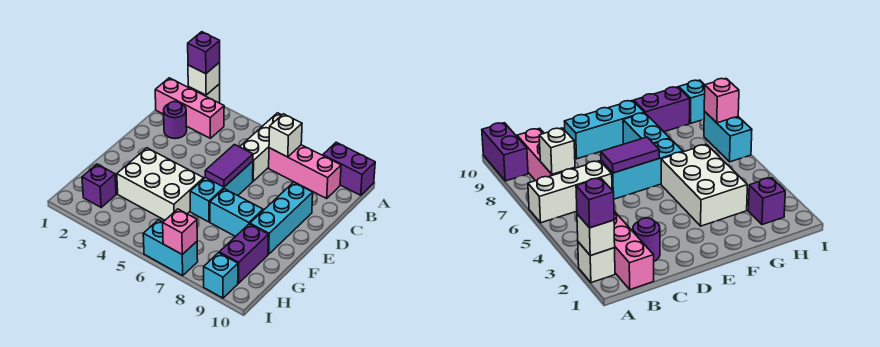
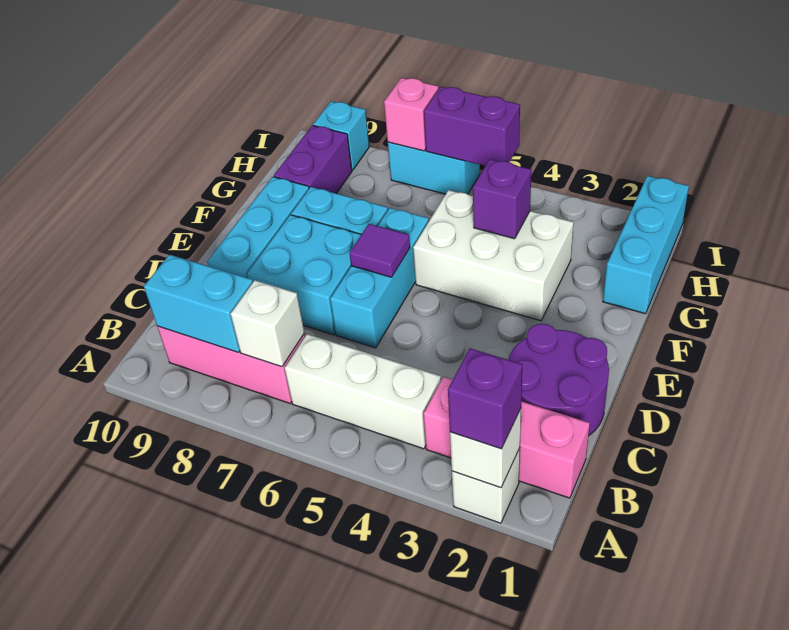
white 1x3 brick [240,113,281,181] -> white 1x3 brick turned to [285,334,441,449]
purple 1x2 brick [323,142,375,195] -> purple 1x2 brick moved to [424,87,520,166]
none -> cyan 1x2 brick [144,255,253,352]
purple 1x1 round brick [164,102,187,139] -> purple 2x2 round brick [508,324,609,436]
purple 1x2 tile [205,145,253,187] -> purple 1x1 tile [349,224,410,277]
none -> cyan 2x2 brick [247,215,361,335]
none -> cyan 1x3 brick [603,176,689,314]
purple 1x1 brick [82,164,116,207] -> purple 1x1 brick moved to [473,159,531,239]

